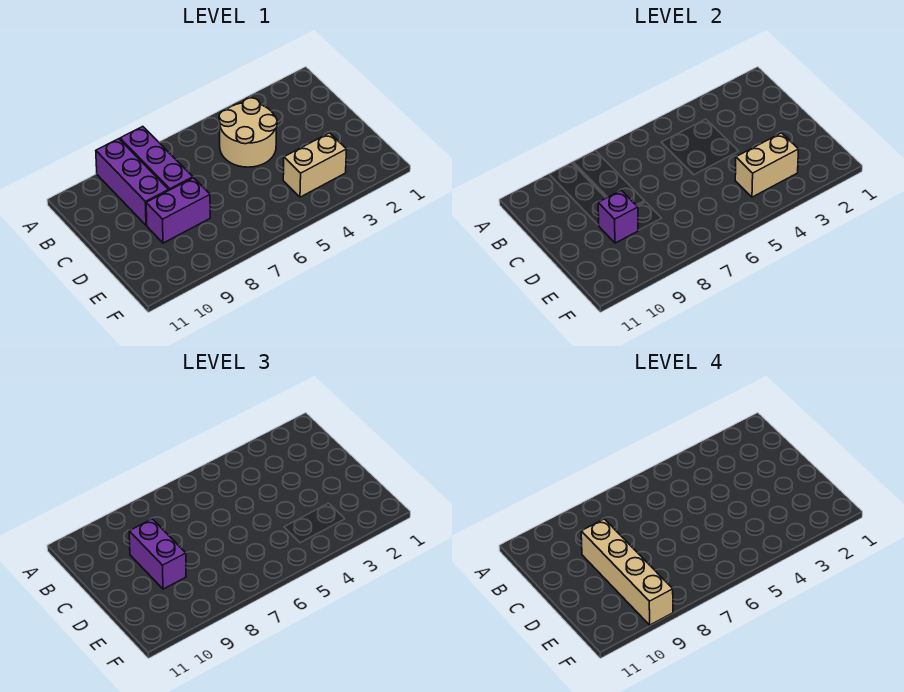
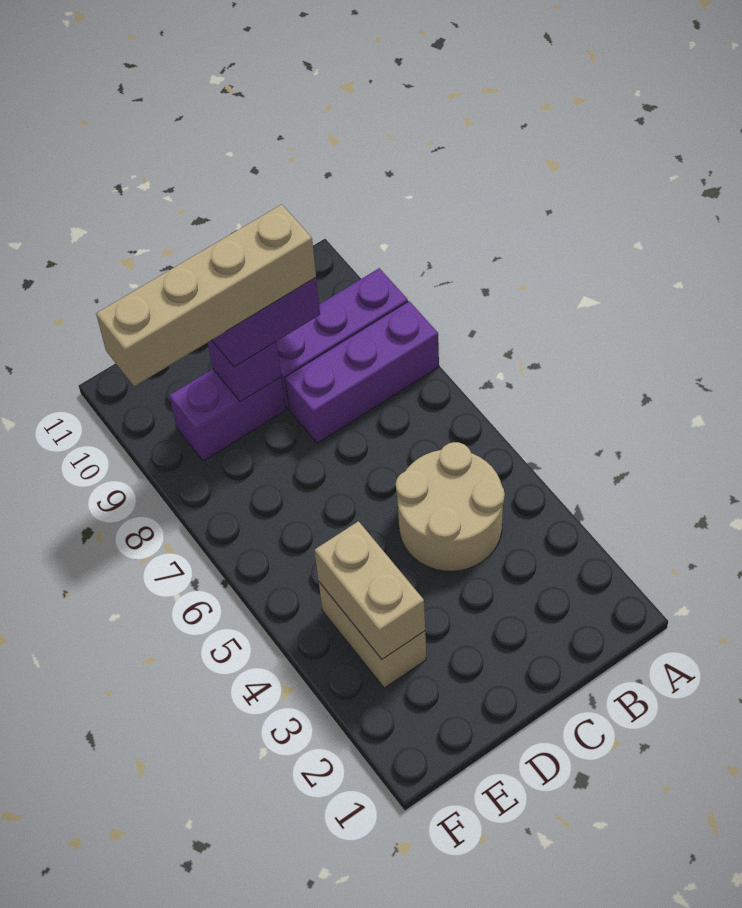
purple 1x2 brick [146,178,210,243] -> purple 1x2 brick turned to [169,369,286,461]

